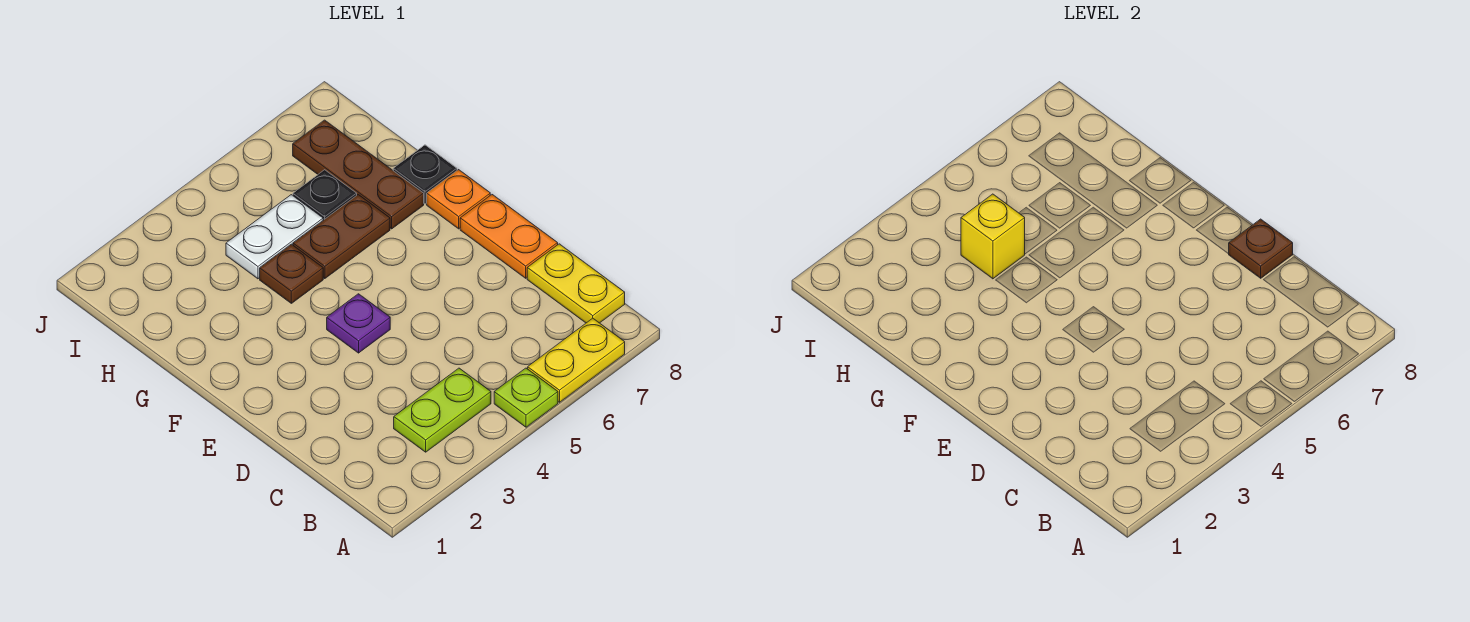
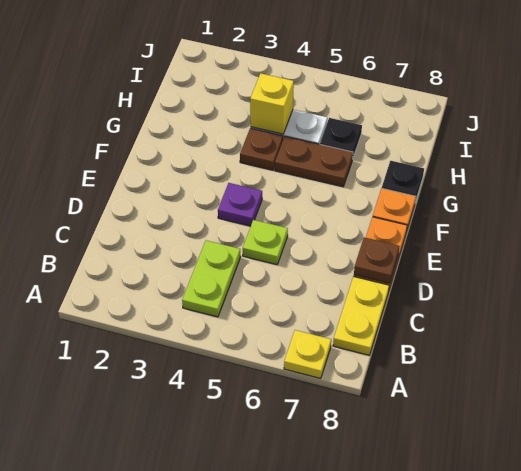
lime 1x1 plate [494,368,558,427] -> lime 1x1 plate moved to [243,220,288,265]
yellow 1x2 plate [528,318,625,402] -> yellow 1x1 plate [284,330,331,378]
lime 1x2 plate [394,368,491,452] -> lime 1x2 plate turned to [182,240,241,317]
brown 1x3 plate [293,120,424,229] -> none

